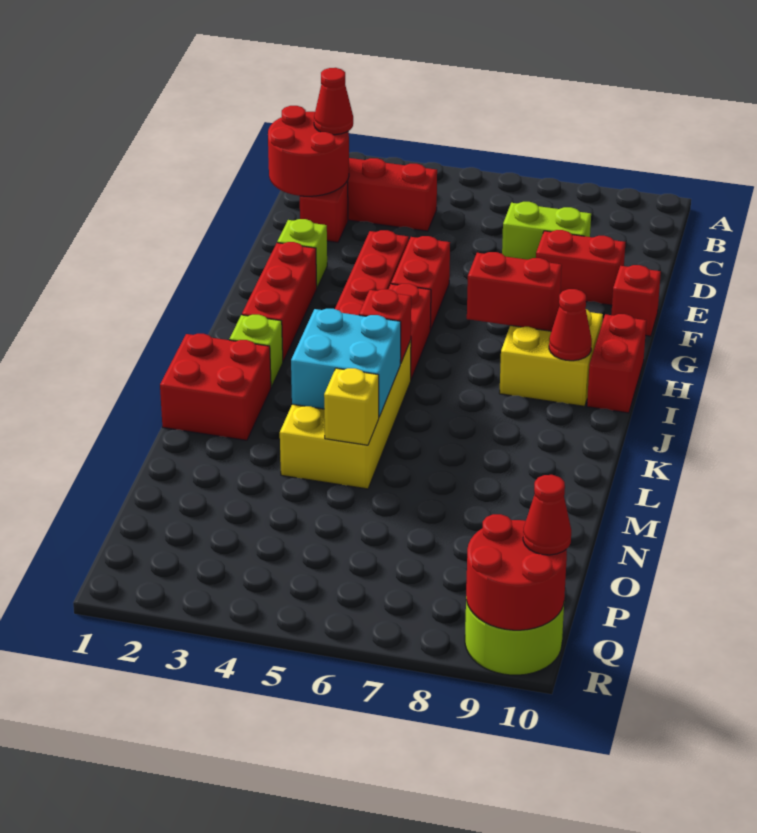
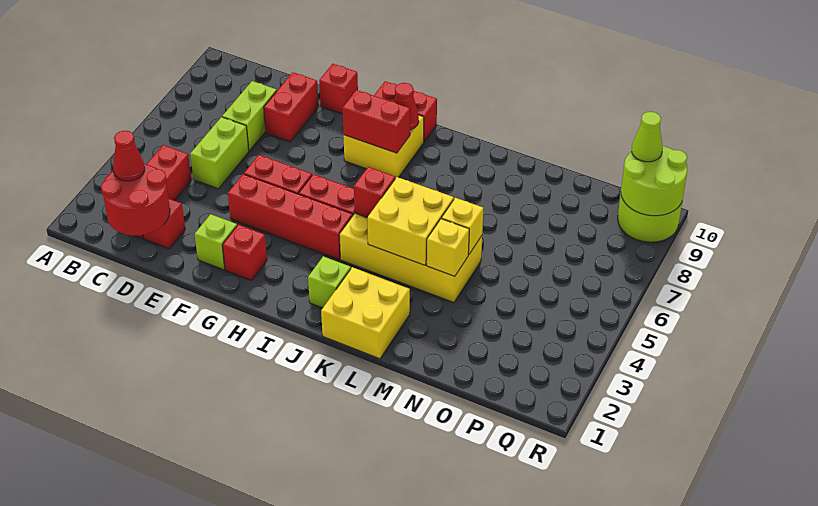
none -> lime 1x2 brick [190,117,249,189]
red 1x3 brick [242,242,317,361] -> red 1x1 brick [223,225,267,280]
red 1x2 brick [467,252,562,331] -> red 1x2 brick turned to [343,90,410,153]
red 2x2 brick [160,334,271,440] -> yellow 2x2 brick [321,267,410,359]
cyan 2x2 brick [291,309,401,417] -> yellow 2x2 brick [367,177,454,265]
none -> yellow 1x1 brick [427,219,469,276]
red 2x2 round brick [466,514,567,630] -> lime 2x2 round brick [621,146,687,216]
red 1x1 cone [523,475,571,555] -> lime 1x1 cone [632,112,663,162]

